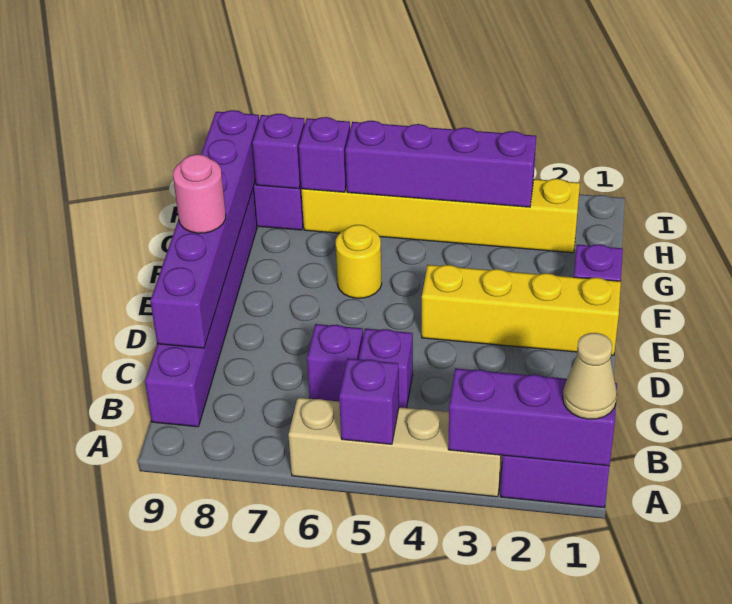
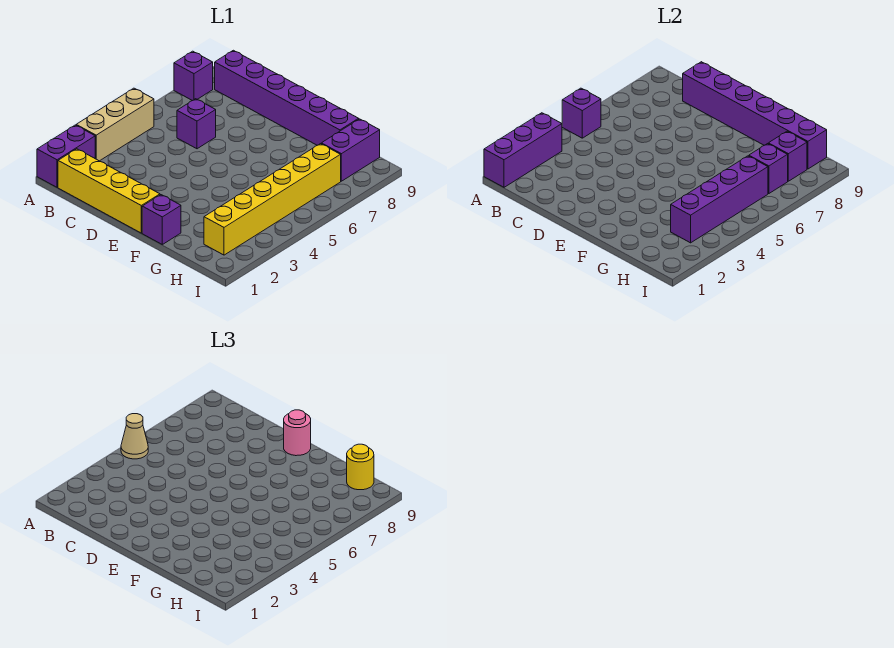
tan 1x1 cone [563,333,617,419] -> tan 1x1 cone moved to [121,414,148,459]
tan 1x4 brick [288,398,503,497] -> tan 1x3 brick [76,88,154,161]
purple 1x1 brick [359,329,413,408] -> purple 1x1 brick moved to [174,51,213,101]
yellow 1x4 brick [422,265,621,355] -> yellow 1x4 brick turned to [58,149,160,233]
yellow 1x1 round brick [336,225,382,298] -> yellow 1x1 round brick moved to [347,444,374,490]

